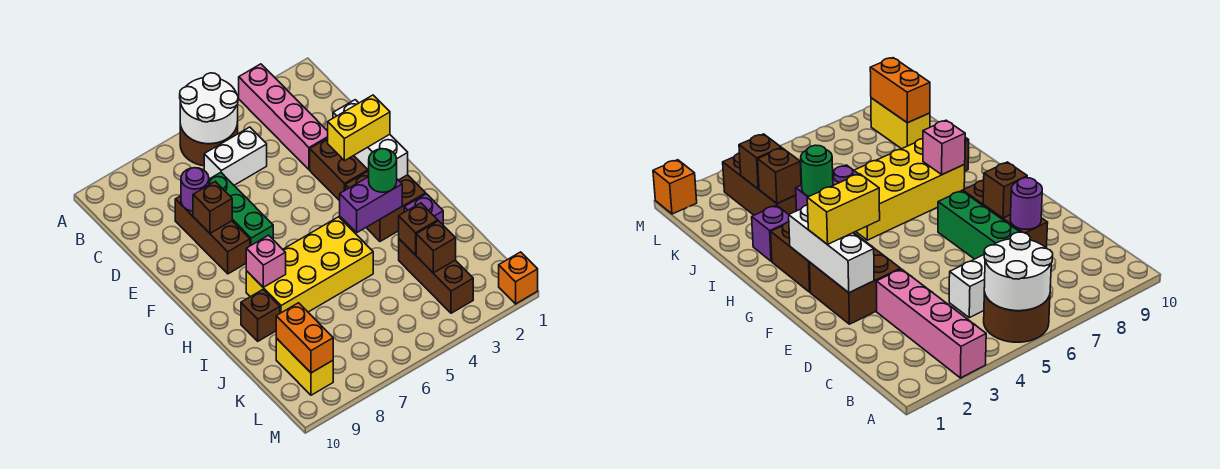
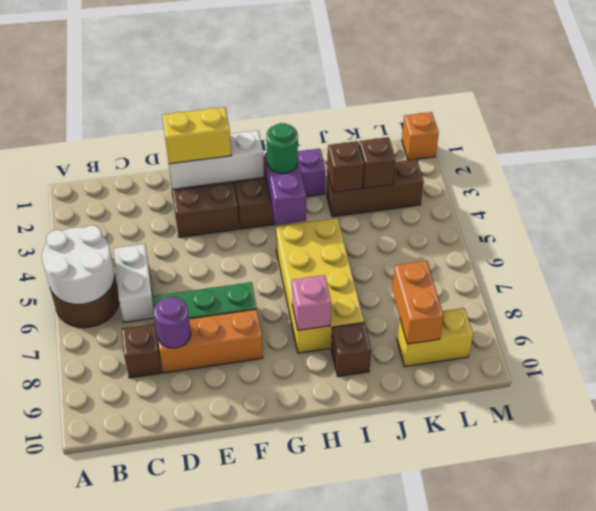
pink 1x4 brick [239,64,328,170] -> none
brown 1x3 brick [175,196,250,274] -> orange 1x3 brick [158,309,263,373]
brown 1x1 brick [193,181,232,233] -> brown 1x1 brick moved to [122,324,161,378]
yellow 1x2 brick [328,95,390,161] -> yellow 1x2 brick turned to [162,107,231,164]
orange 1x2 brick [276,303,333,373] -> orange 1x2 brick turned to [392,261,444,344]

